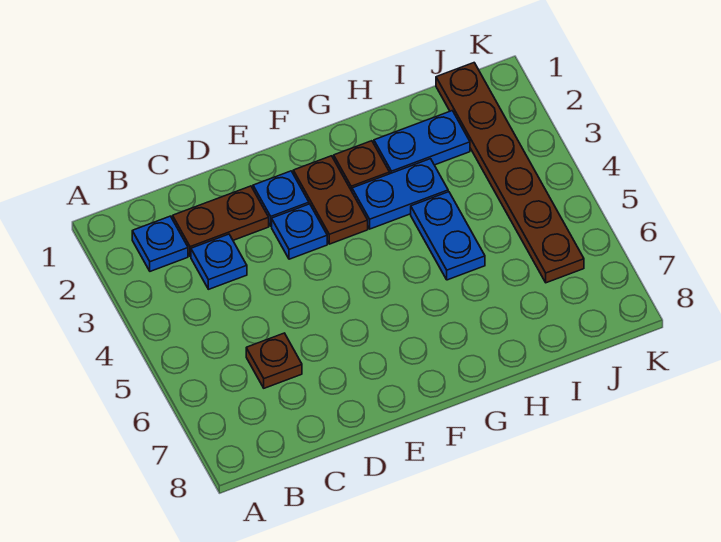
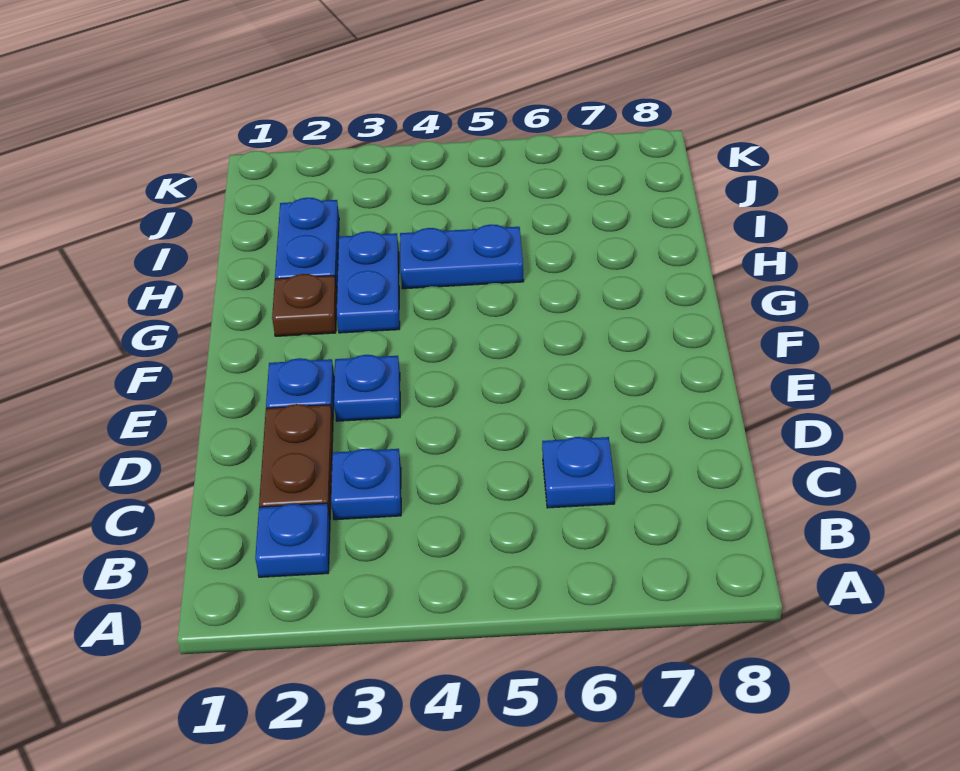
brown 1x1 plate [246,333,302,388] -> blue 1x1 plate [542,437,615,508]
brown 1x2 plate [293,156,368,244] -> none
brown 1x6 plate [436,63,584,283] -> none

